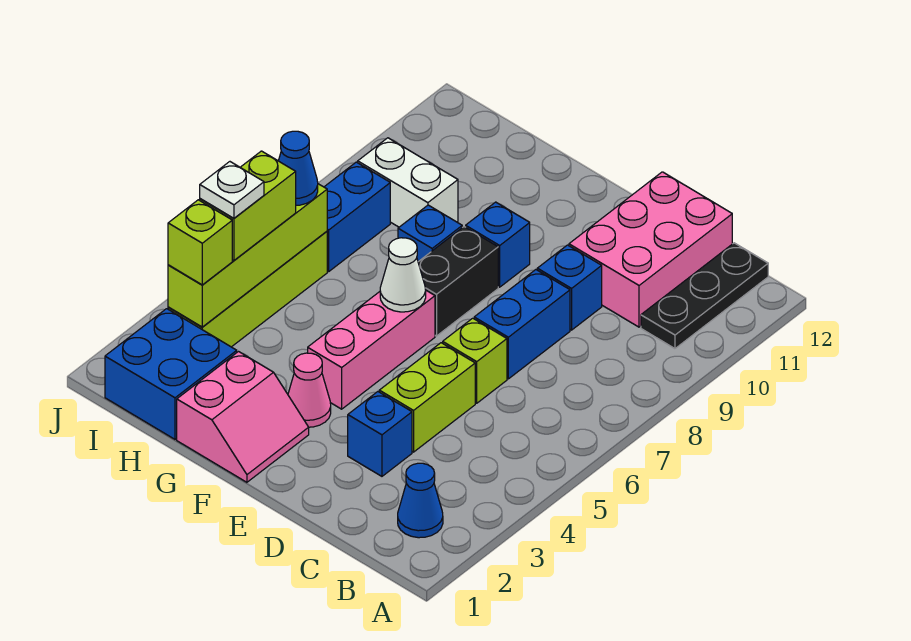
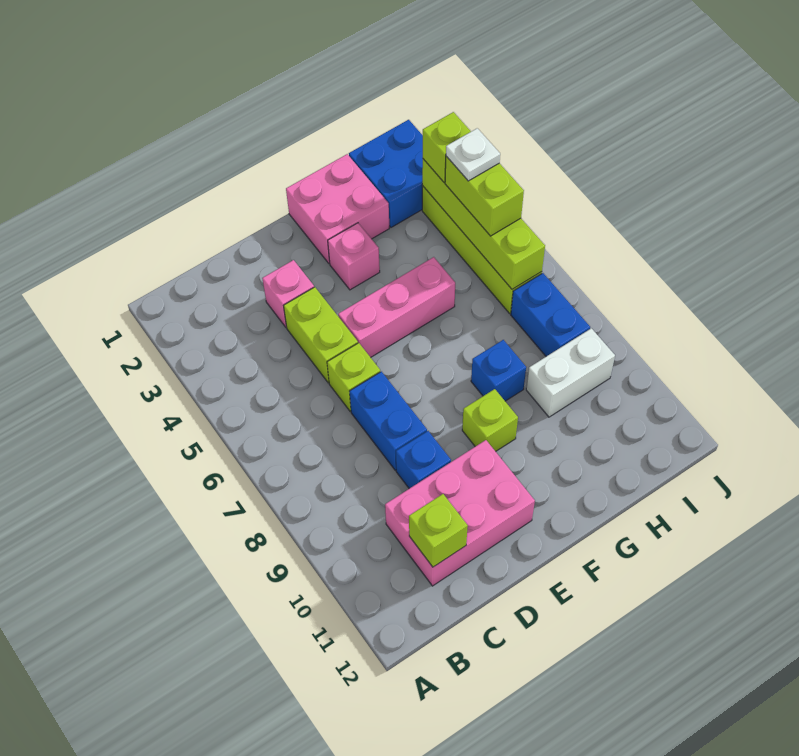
blue 1x1 cone [398,463,443,538] -> none
black 1x3 plate [641,243,768,349] -> none
pink 2x3 brick [569,172,732,327] -> pink 2x3 brick turned to [385,440,535,586]
none -> lime 1x1 brick [409,494,468,567]
blue 1x1 brick [348,392,412,476] -> pink 1x1 brick [262,260,314,327]
pink 2x2 slope [177,352,309,482] -> pink 2x2 brick [286,154,389,264]
pink 1x1 cone [288,353,331,427] -> pink 1x1 brick [328,223,380,290]
pink 1x3 brick [308,291,435,409] -> pink 1x3 brick turned to [338,257,455,357]
white 1x1 cone [380,238,426,312] -> none
black 1x2 brick [418,227,498,336] -> none
blue 1x1 brick [466,202,530,287] -> lime 1x1 brick [462,389,518,451]
blue 1x1 cone [279,131,318,205] -> none

